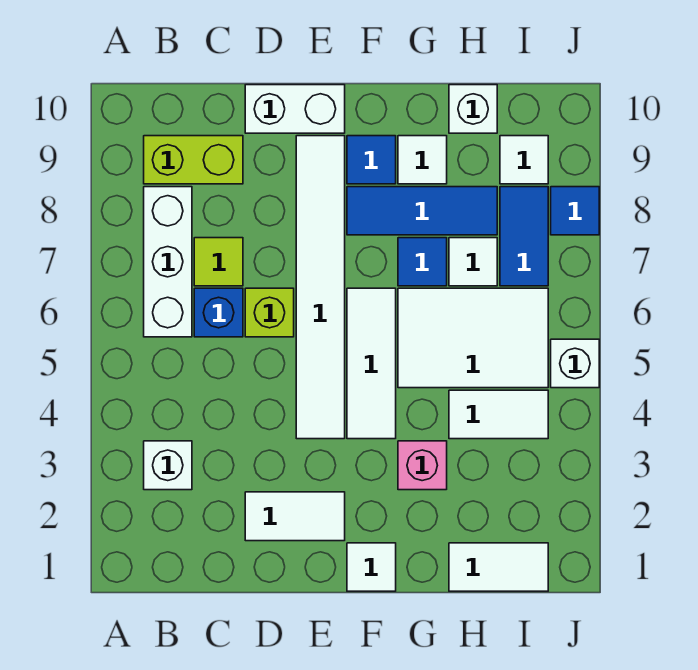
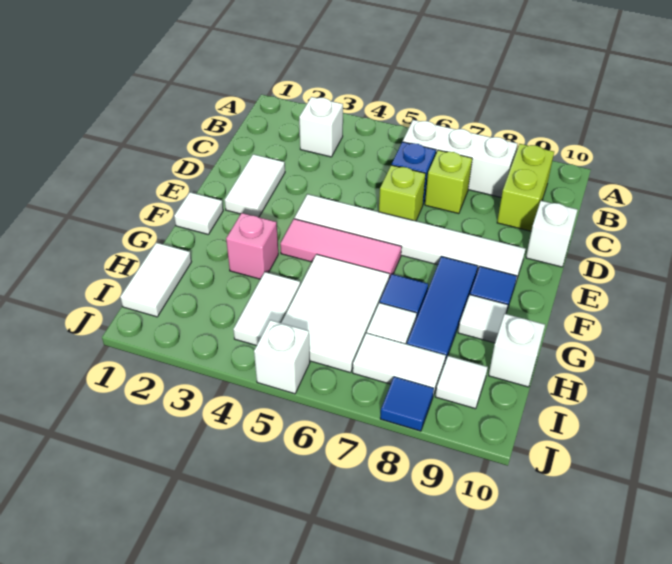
lime 1x1 tile [194,238,243,286] -> lime 1x1 brick [425,150,472,214]
white 1x2 brick [245,85,345,133] -> white 1x1 brick [526,201,577,267]
white 1x3 tile [347,288,396,439] -> pink 1x3 tile [280,219,402,279]
blue 1x2 tile [500,187,548,286] -> white 1x2 tile [353,333,446,396]

